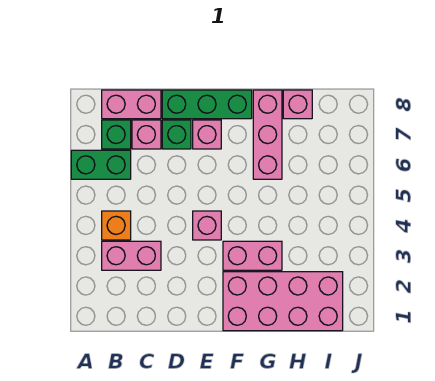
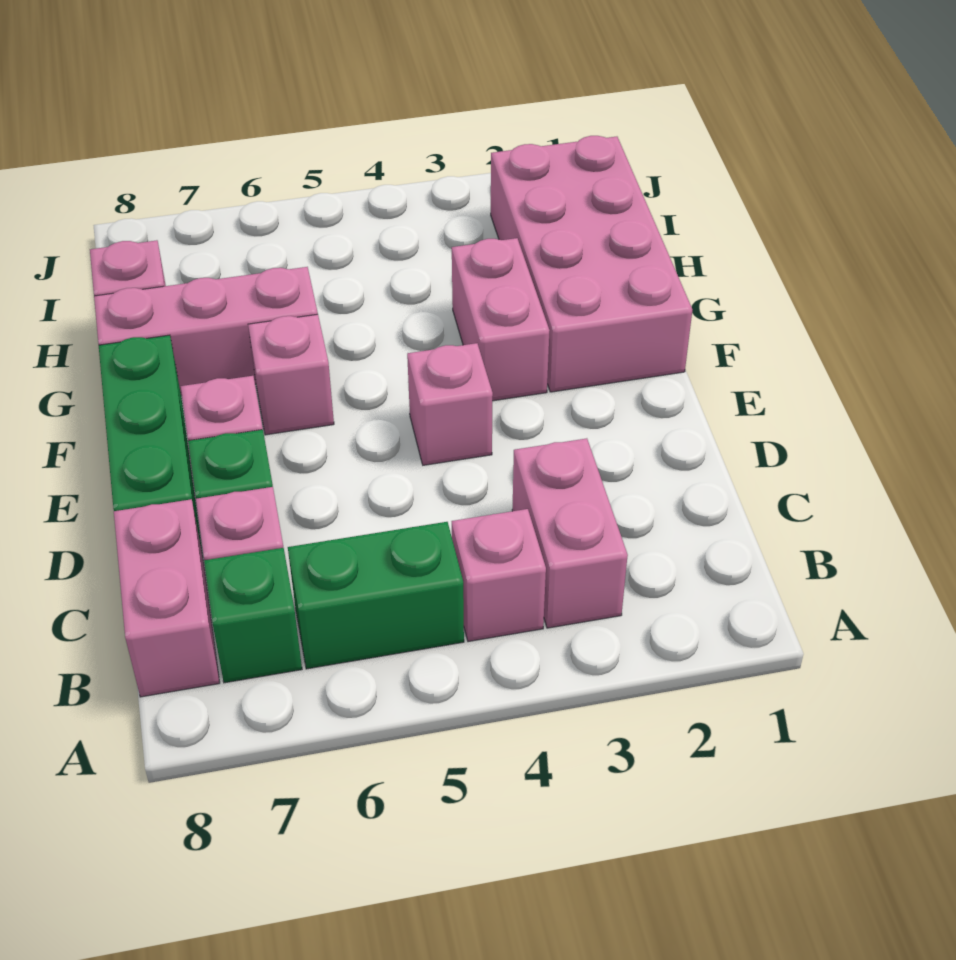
green 1x2 brick [71,150,131,179] -> green 1x2 brick turned to [288,522,464,669]
orange 1x1 brick [102,211,131,240] -> pink 1x1 brick [452,509,546,642]
none -> pink 1x1 brick [248,314,334,435]

